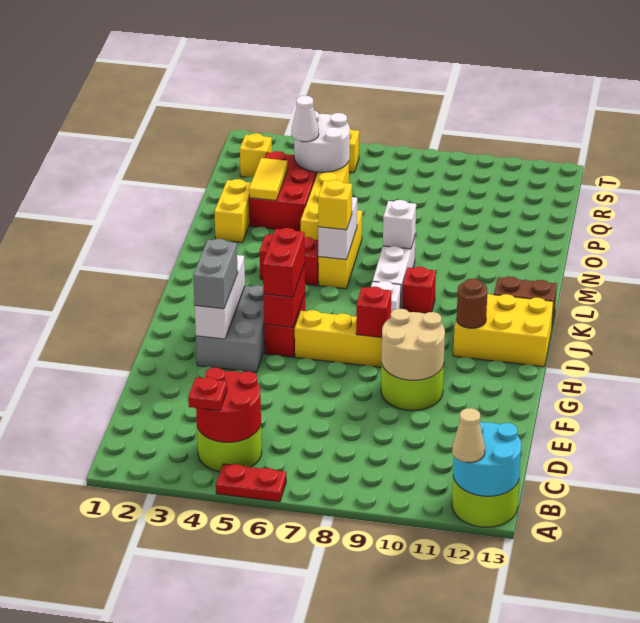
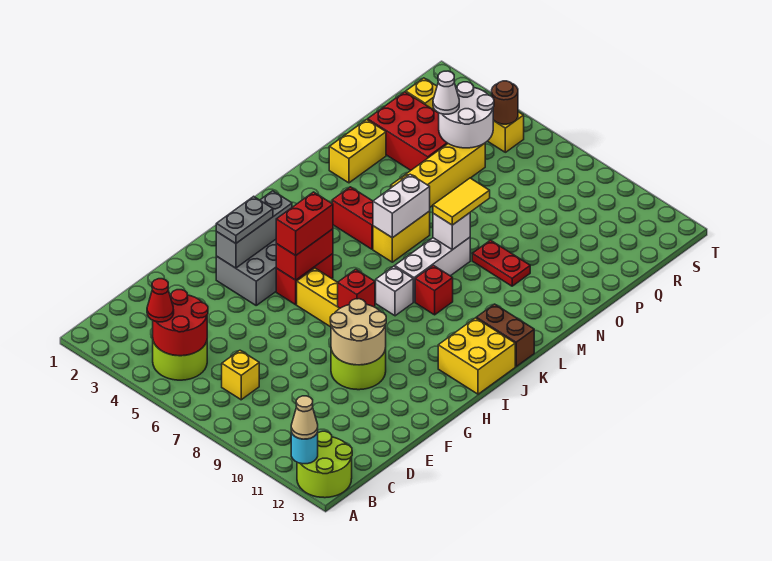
red 1x2 plate [216,464,286,502] -> red 1x2 plate moved to [472,240,530,286]
cyan 2x2 round brick [453,421,521,496] -> cyan 1x1 round brick [291,433,318,464]
red 1x1 plate [188,377,227,411] -> red 1x1 cone [147,279,174,322]
white 1x3 brick [195,255,245,339] -> grey 1x3 brick [216,191,292,268]
grey 1x2 brick [193,239,238,309] -> grey 1x2 plate [216,196,273,244]
yellow 2x3 brick [453,294,554,367] -> yellow 2x2 brick [438,318,515,394]
brown 1x1 round brick [457,279,487,328] -> brown 1x1 round brick moved to [492,81,518,124]
yellow 1x3 brick [318,210,362,289] -> yellow 1x2 brick [373,211,430,262]
yellow 1x1 brick [318,180,352,230] -> yellow 1x1 brick moved to [222,350,259,400]
red 2x3 brick [249,151,317,231] -> red 2x3 brick turned to [368,92,448,170]
yellow 1x2 tile [249,158,288,201] -> yellow 1x2 tile moved to [433,178,490,225]

